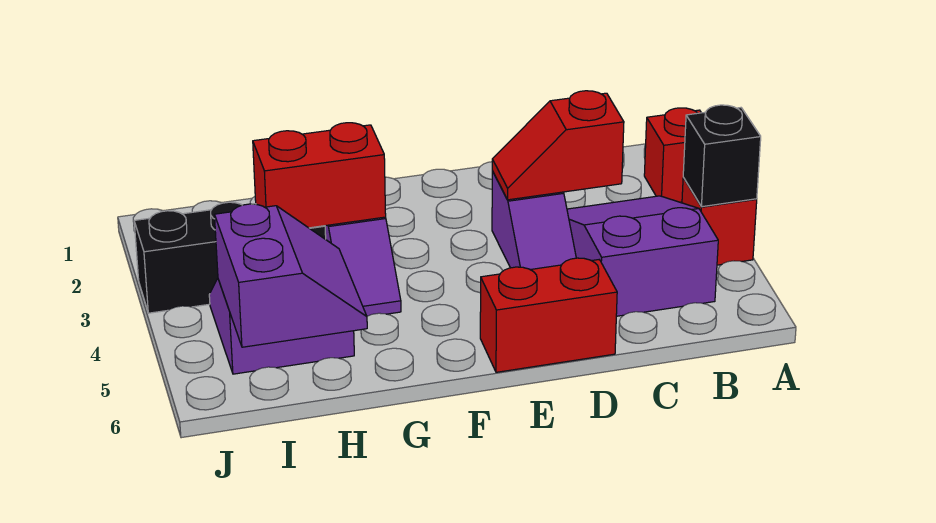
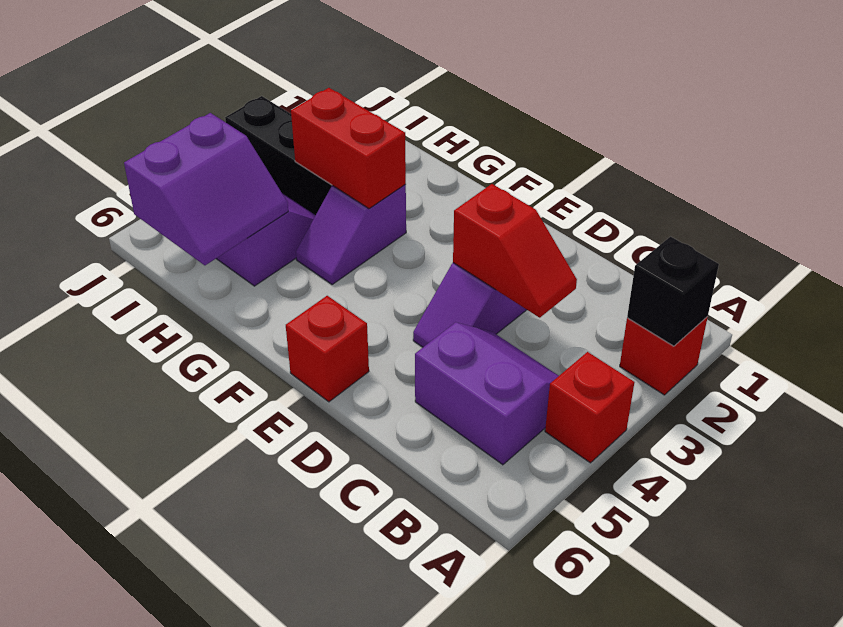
black 1x1 brick [683,105,761,207] -> black 1x1 brick moved to [627,237,719,346]
purple 2x3 slope [567,196,718,316] -> purple 2x2 slope [415,322,559,465]
red 1x2 slope [492,91,624,200] -> red 1x2 slope turned to [453,184,577,318]
red 1x2 brick [480,258,617,372] -> red 1x1 brick [286,296,369,402]

